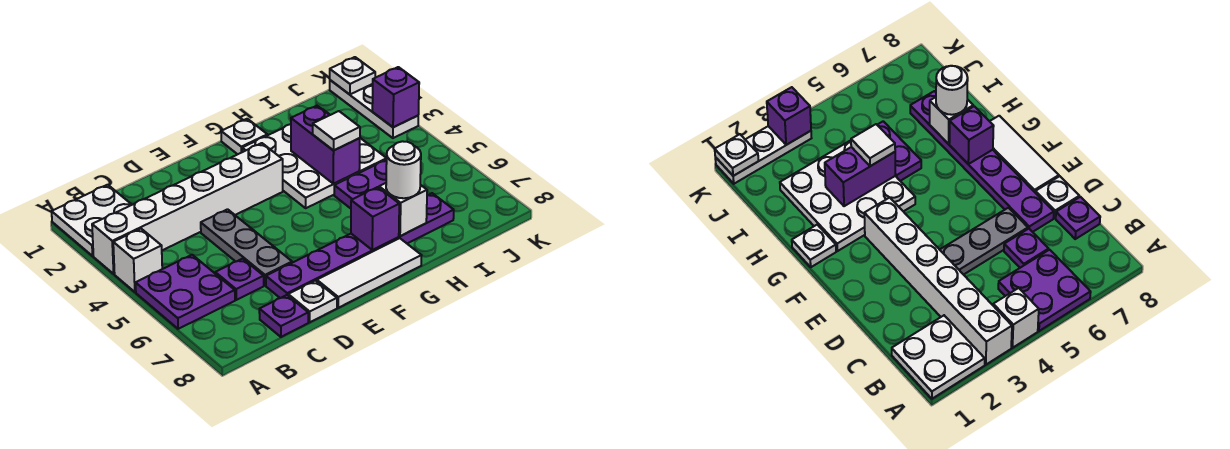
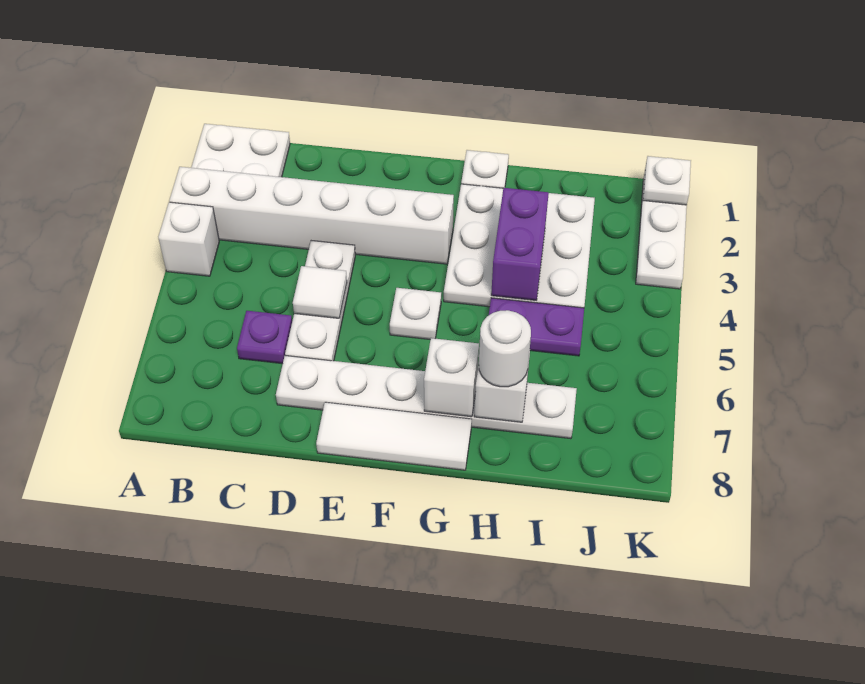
purple 2x2 plate [136,255,235,329] -> none
purple 1x1 plate [259,295,308,337] -> none
grey 1x3 plate [201,209,292,286] -> white 1x3 plate [285,241,355,361]
purple 1x6 plate [266,193,454,298] -> white 1x6 plate [276,356,577,439]
white 1x1 plate [288,281,337,322] -> white 1x1 plate moved to [390,288,441,339]
purple 1x1 brick [351,187,399,250] -> white 1x1 brick [424,338,479,417]
white 1x1 tile [313,111,360,151] -> white 1x1 tile moved to [293,266,347,318]
purple 1x1 brick [372,67,419,127] -> none

